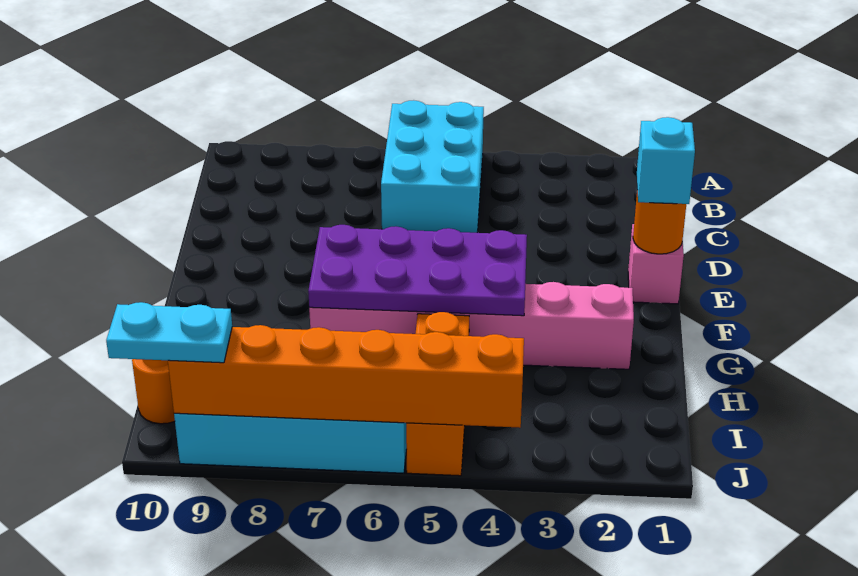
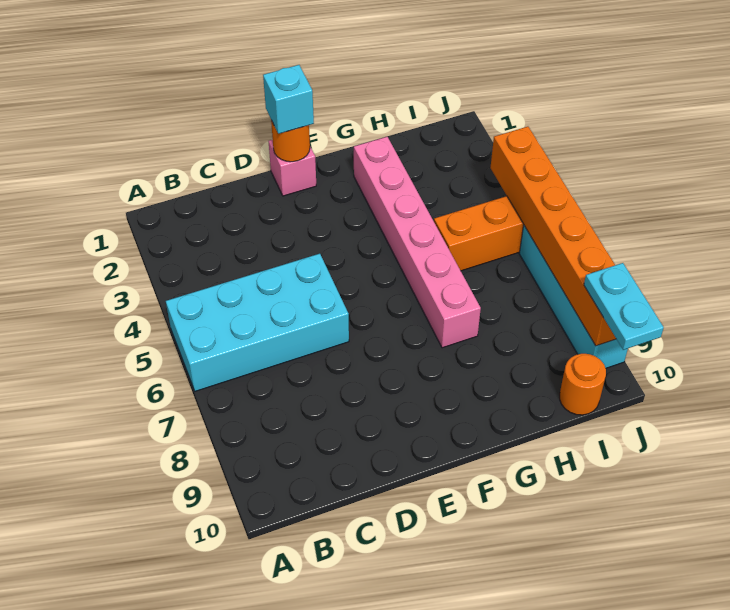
cyan 2x3 brick [381,100,484,233] -> cyan 2x4 brick [166,254,349,391]
purple 2x4 plate [308,225,527,316] -> none

